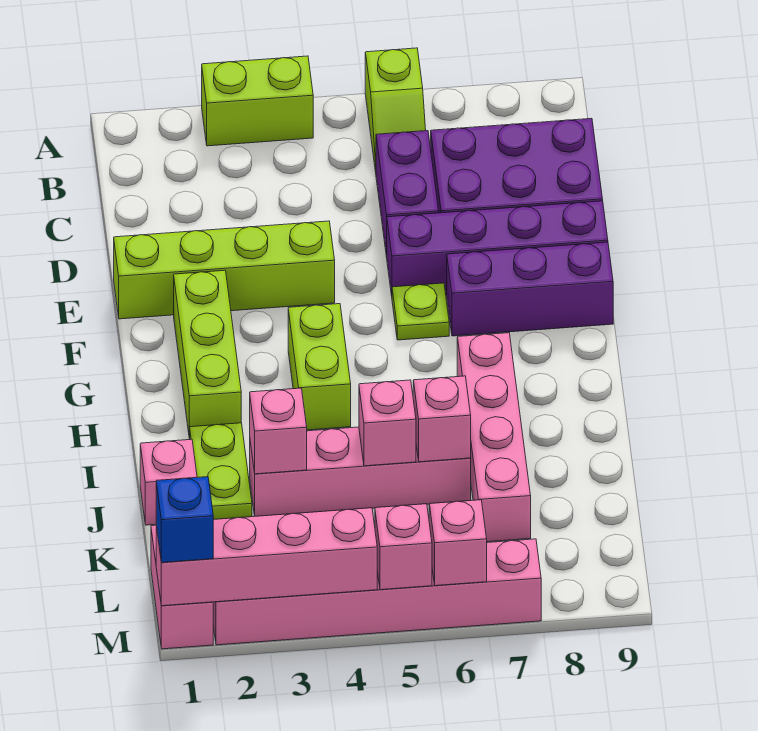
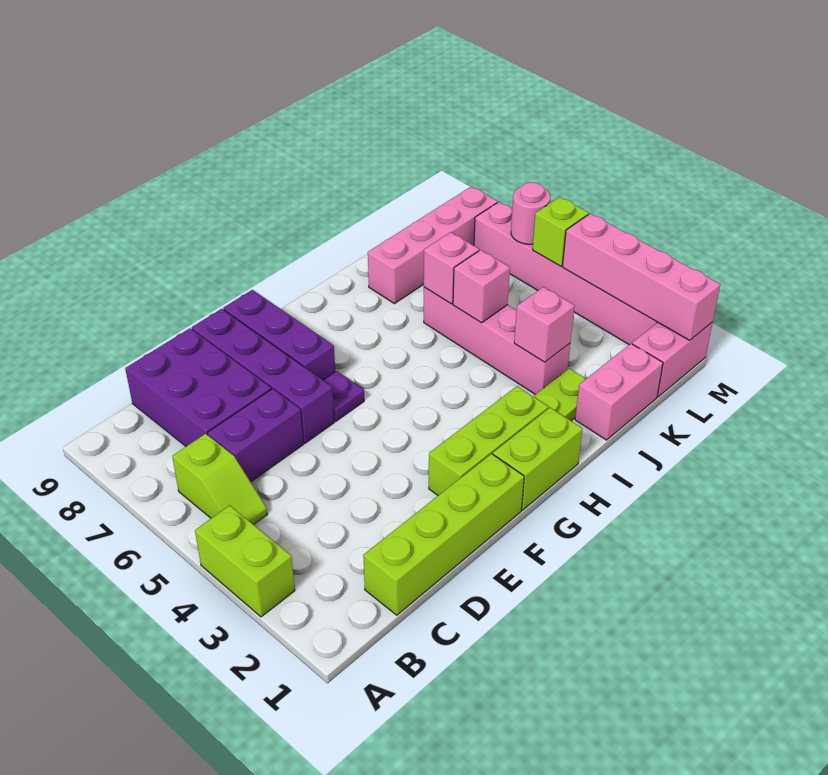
lime 1x2 slope [365,48,426,172] -> lime 1x2 slope turned to [172,434,267,525]
lime 1x4 brick [114,221,335,319] -> lime 1x4 brick turned to [363,454,524,615]
lime 1x1 plate [392,283,449,340] -> purple 1x1 plate [323,371,364,421]
lime 1x2 brick [288,304,351,430] -> lime 1x2 brick moved to [493,408,582,510]
pink 1x4 brick [457,333,531,542] -> pink 1x4 brick moved to [368,186,498,304]
pink 1x1 brick [140,439,197,525] -> pink 1x2 brick [575,344,663,440]
blue 1x1 brick [156,477,213,563] -> none
pink 1x1 brick [375,504,432,590] -> lime 1x1 brick [533,197,589,266]
pink 1x1 brick [429,500,487,586] -> pink 1x1 round brick [511,183,550,244]

